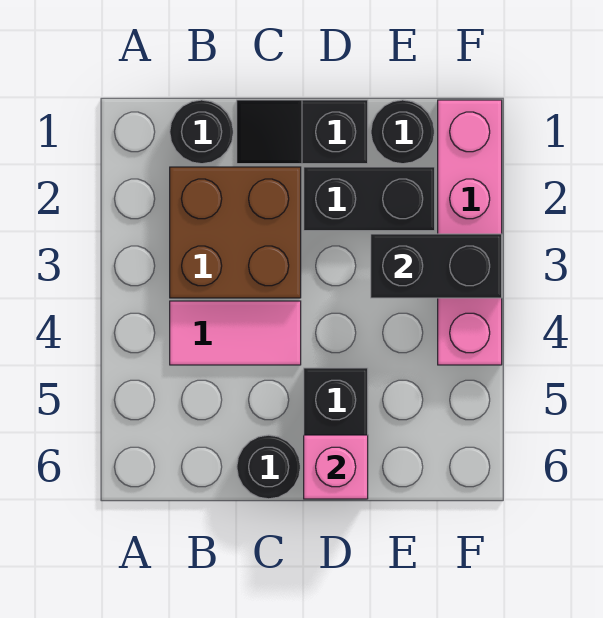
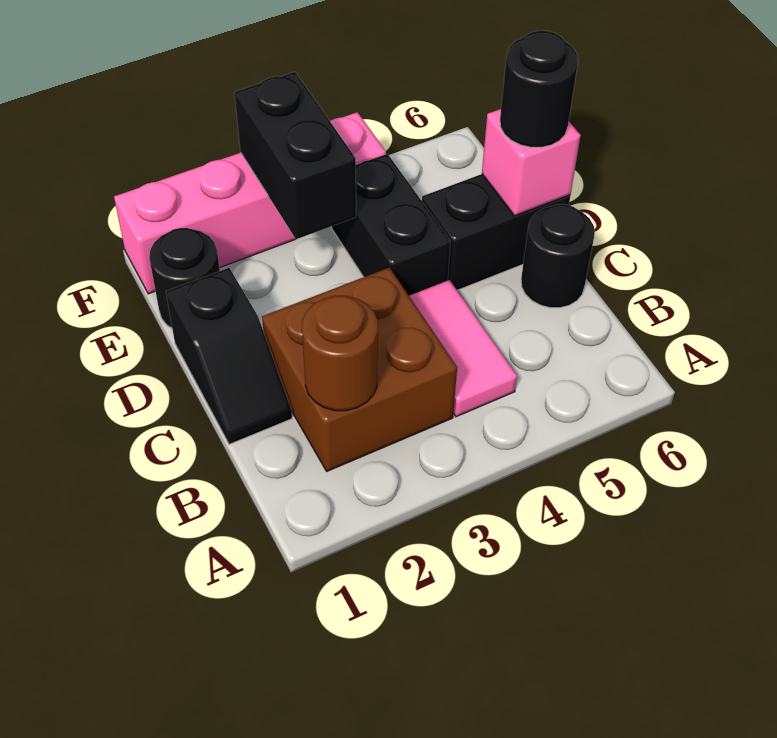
black 1x1 round brick [170,100,233,164] -> black 1x1 round brick moved to [500,31,578,147]
none -> brown 1x1 round brick [302,296,378,411]
black 1x2 brick [304,167,435,231] -> black 1x2 brick moved to [332,154,451,296]

